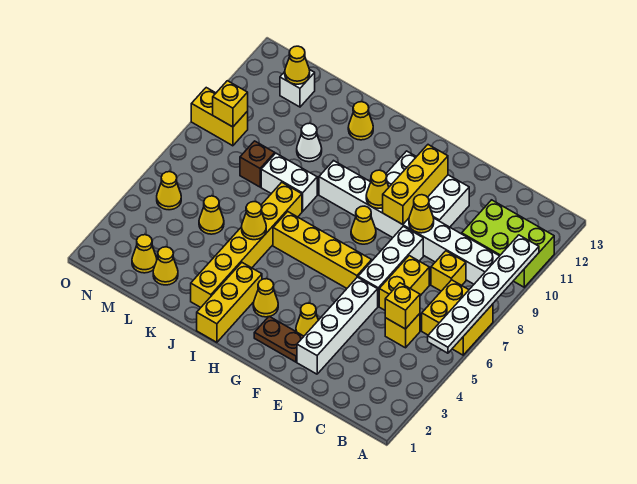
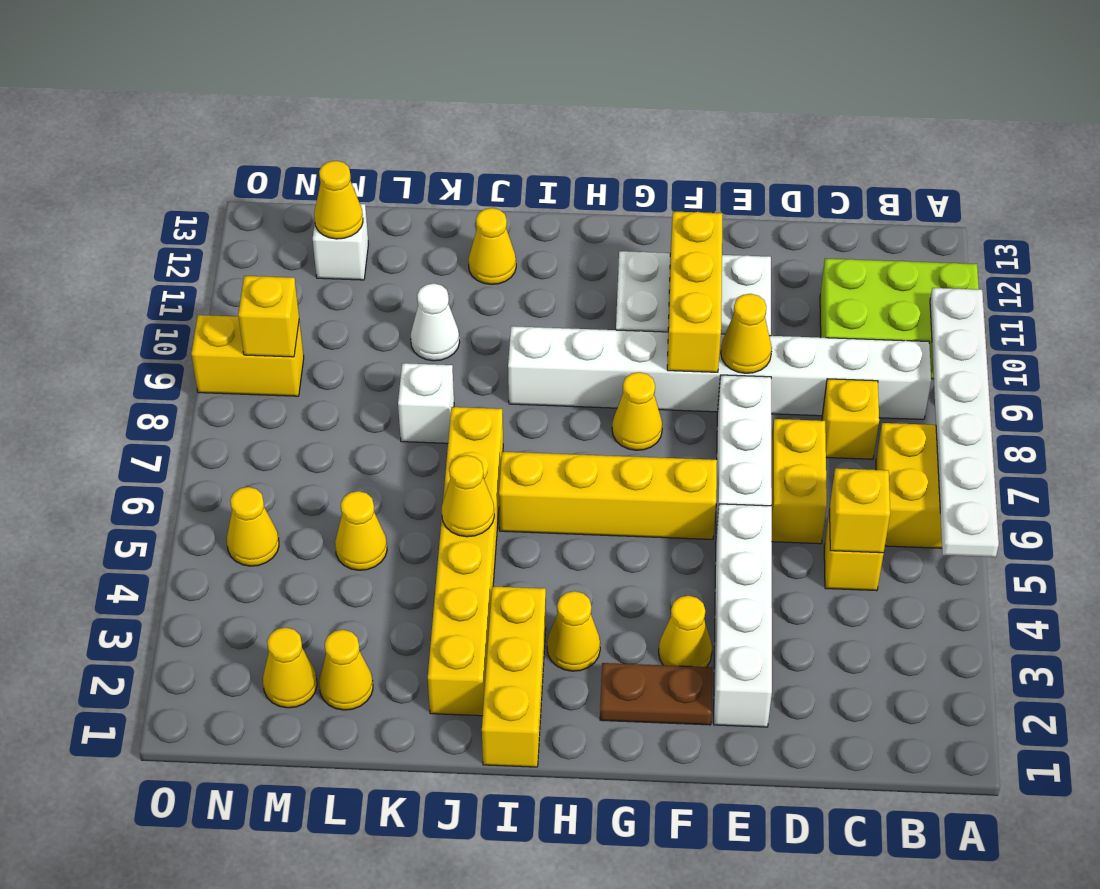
yellow 1x1 cone [366,170,389,208] -> none
white 1x2 brick [261,153,317,211] -> white 1x1 brick [398,363,454,443]
brown 1x1 brick [240,141,275,187] -> none

